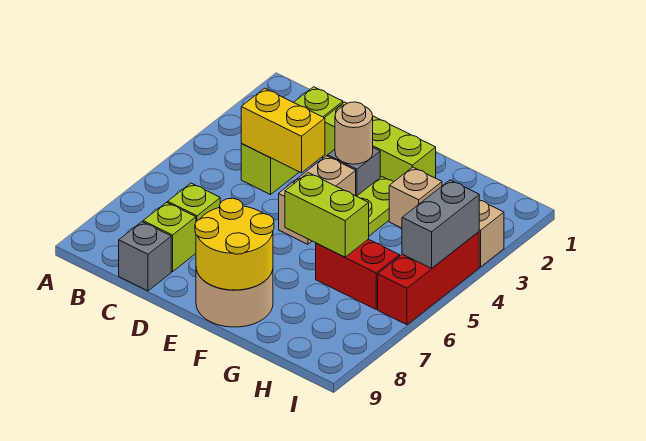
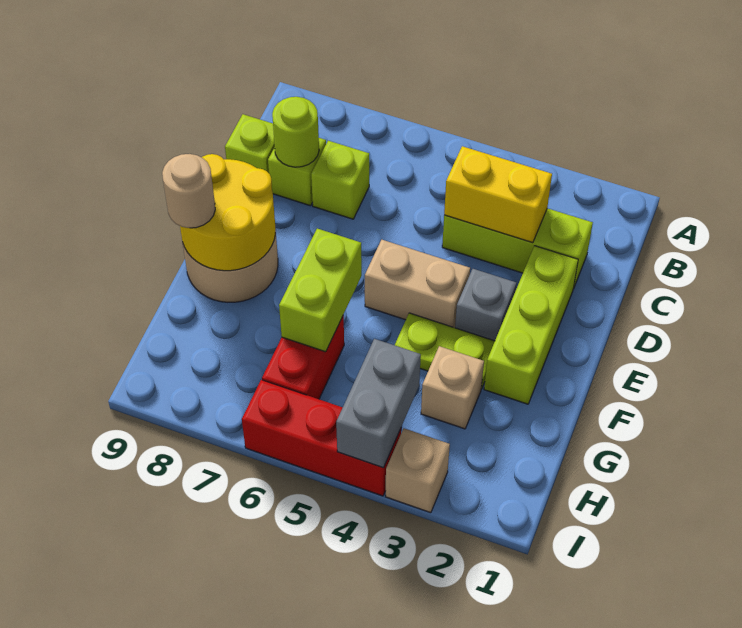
yellow 1x2 brick [241,88,325,173] -> yellow 1x2 brick turned to [444,146,552,243]
none -> lime 1x1 round brick [272,97,319,167]
grey 1x1 brick [119,222,171,291] -> lime 1x1 brick [225,114,275,173]
tan 1x1 round brick [335,102,373,164] -> tan 1x1 round brick moved to [162,154,215,228]
grey 1x2 brick [402,180,479,268] -> grey 1x2 brick turned to [336,339,421,468]

